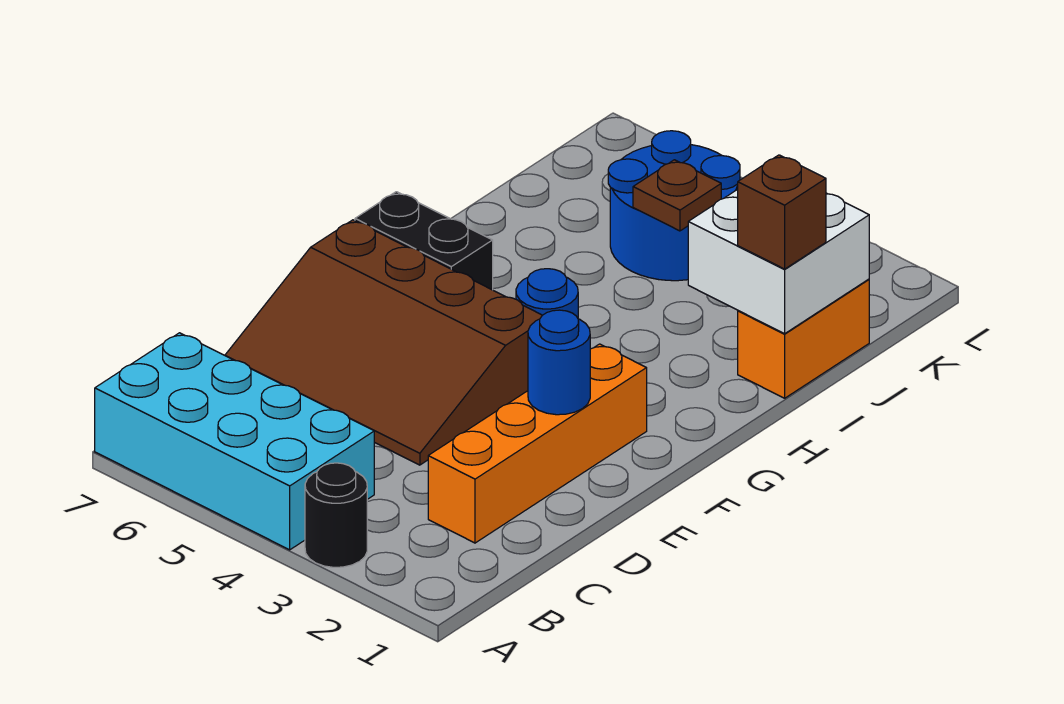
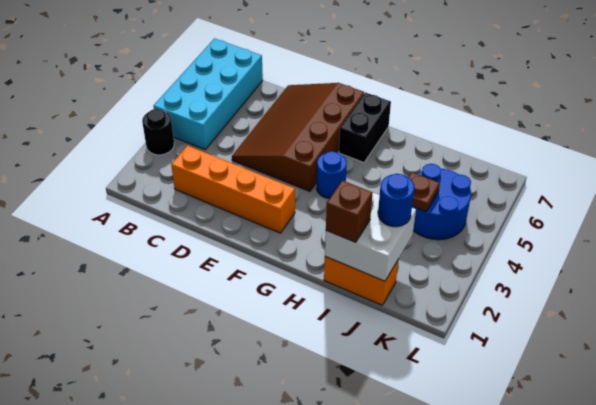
blue 1x1 round brick [528,310,590,415] -> blue 1x1 round brick moved to [378,174,414,227]

